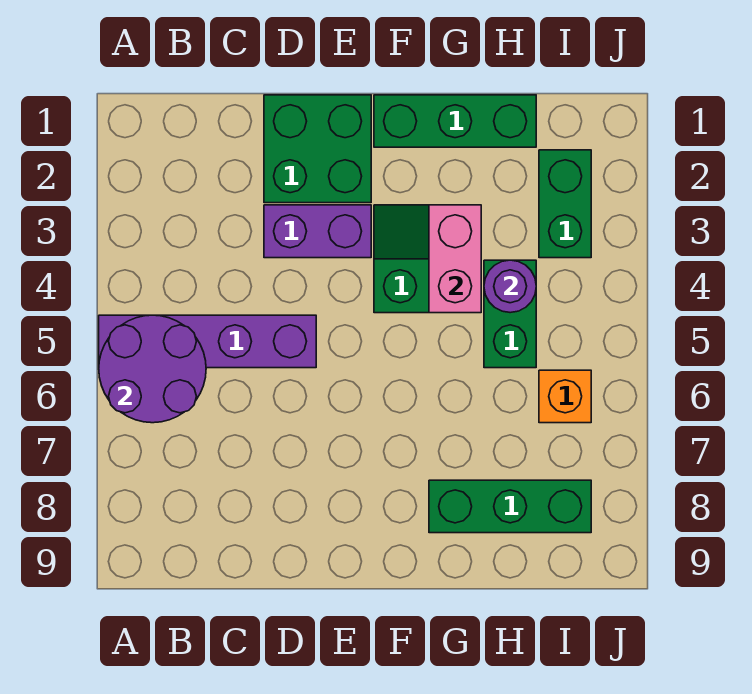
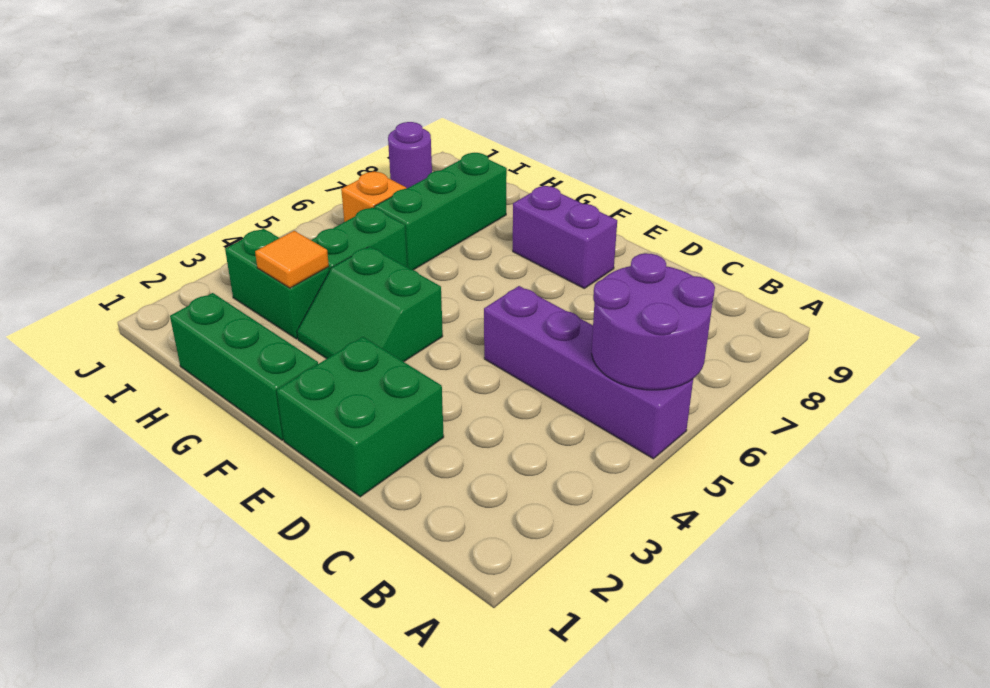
purple 1x2 brick [264,205,371,258] -> purple 1x2 brick moved to [513,186,617,288]
pink 1x2 brick [429,205,481,313] -> none
green 1x3 brick [429,480,591,533] -> green 1x3 brick turned to [374,153,507,270]
none -> orange 1x1 tile [255,231,329,288]
purple 1x1 round brick [484,260,536,313] -> purple 1x1 round brick moved to [388,122,432,189]
green 1x2 brick [539,150,591,258] -> green 1x2 brick turned to [225,229,329,339]

